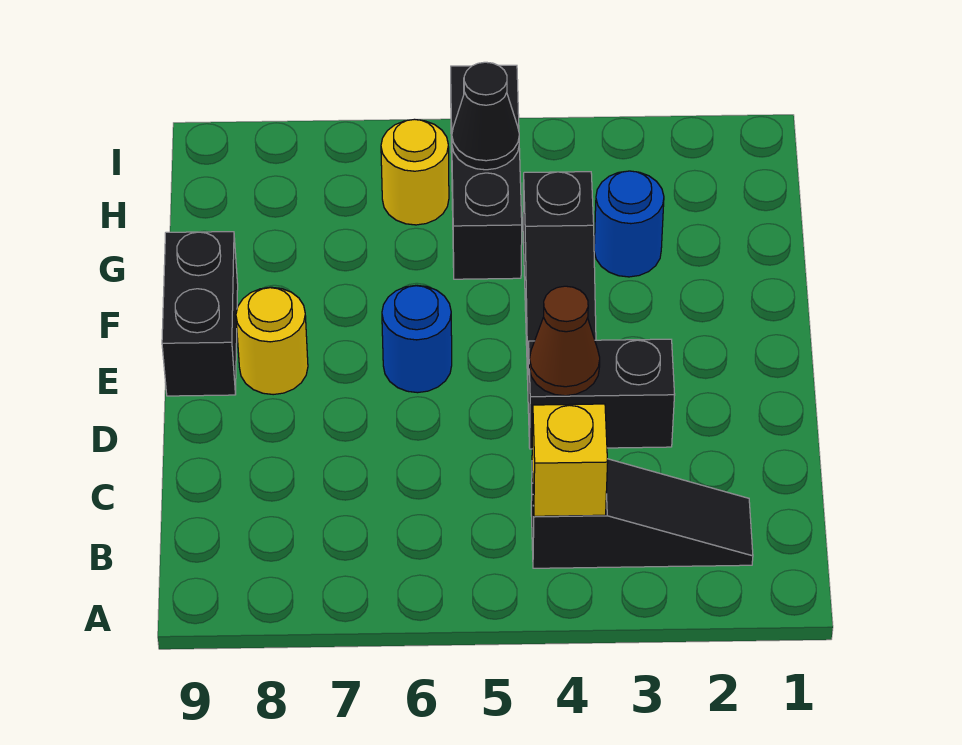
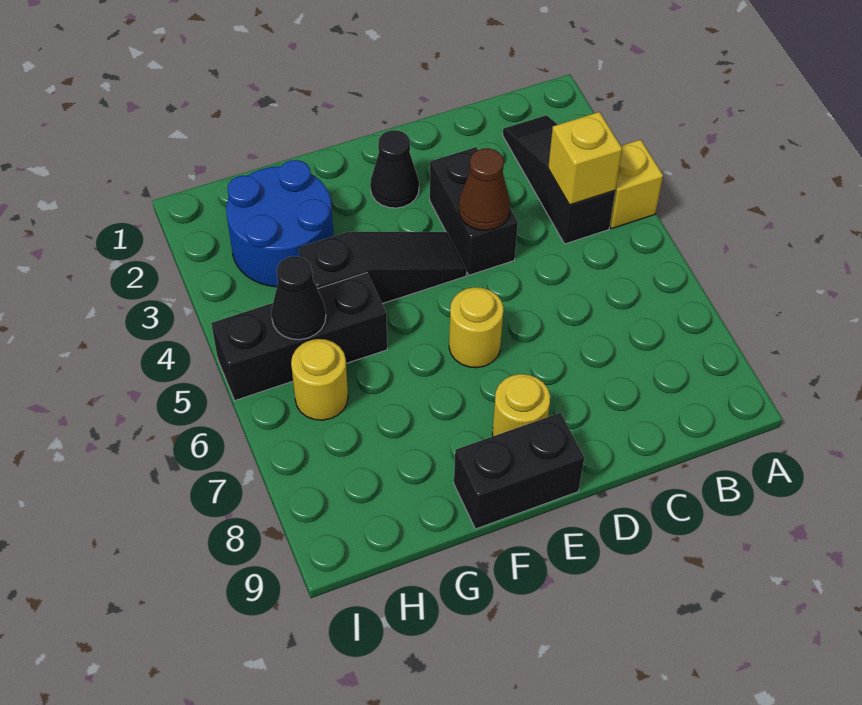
none -> yellow 1x1 brick [610,140,663,229]
none -> black 1x1 cone [370,130,419,208]
blue 1x1 round brick [382,285,452,393] -> yellow 1x1 round brick [449,287,504,368]
blue 1x1 round brick [594,171,664,277] -> blue 2x2 round brick [226,160,334,287]

